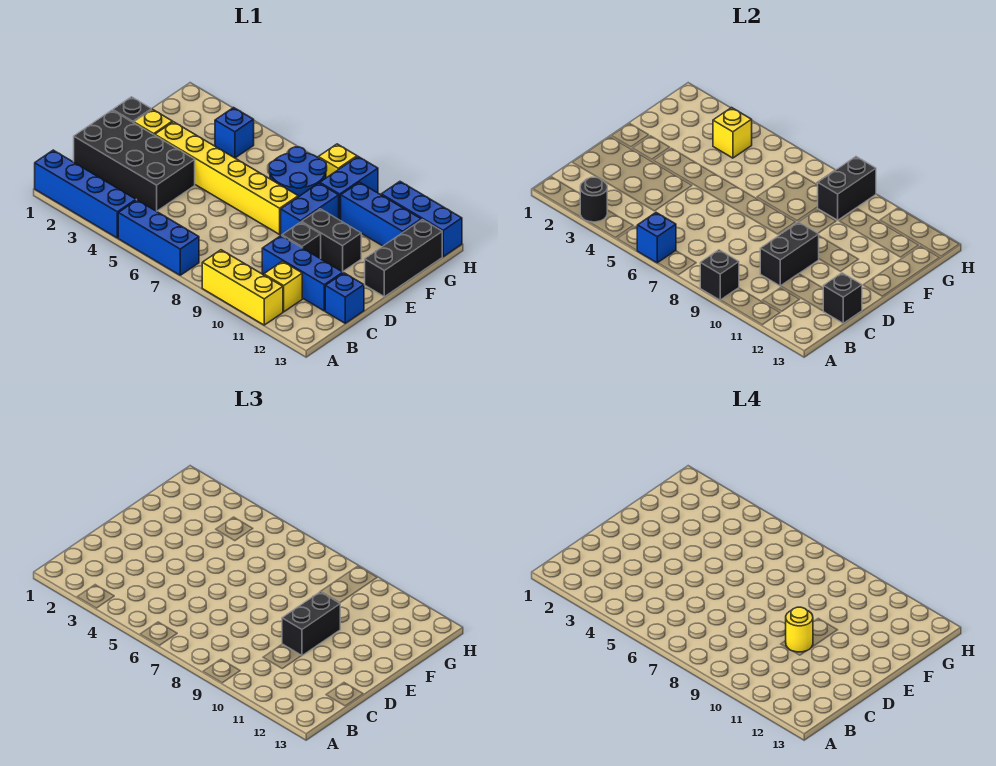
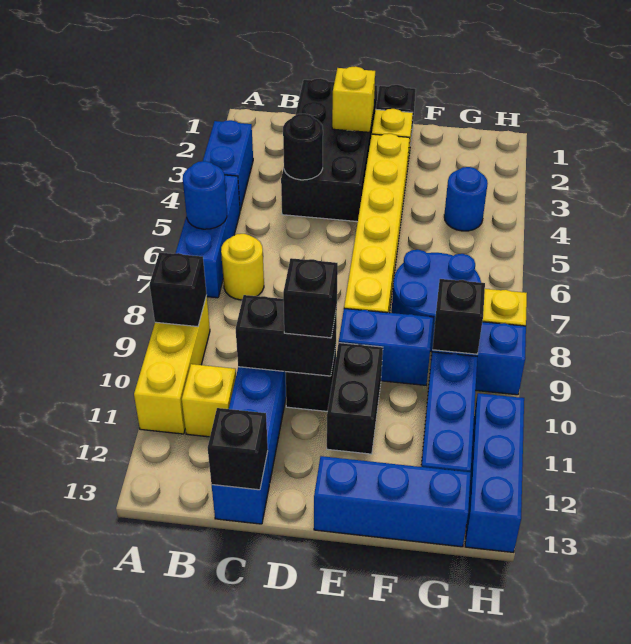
blue 1x4 brick [35,150,136,238] -> blue 1x2 brick [203,120,253,210]
black 1x1 round brick [580,177,607,222] -> black 1x1 round brick moved to [283,114,323,180]
blue 1x1 brick [637,213,676,263] -> blue 1x1 round brick [183,161,227,229]
black 1x2 brick [282,592,340,656] -> black 1x1 brick [283,258,338,338]
yellow 1x1 round brick [786,607,813,652] -> yellow 1x1 round brick moved to [221,234,264,300]
black 1x3 brick [365,220,442,297] -> blue 1x3 brick [314,456,471,547]
blue 1x1 brick [215,108,254,158] -> blue 1x1 round brick [444,167,488,231]
yellow 1x1 brick [713,108,752,158] -> yellow 1x1 brick moved to [332,66,375,132]
black 1x2 brick [818,157,876,220] -> black 1x1 brick [433,279,485,354]

